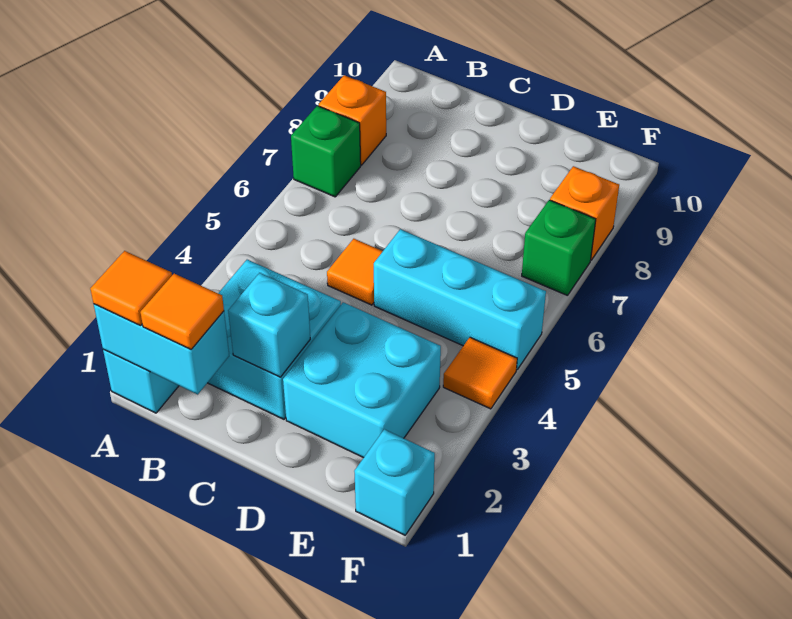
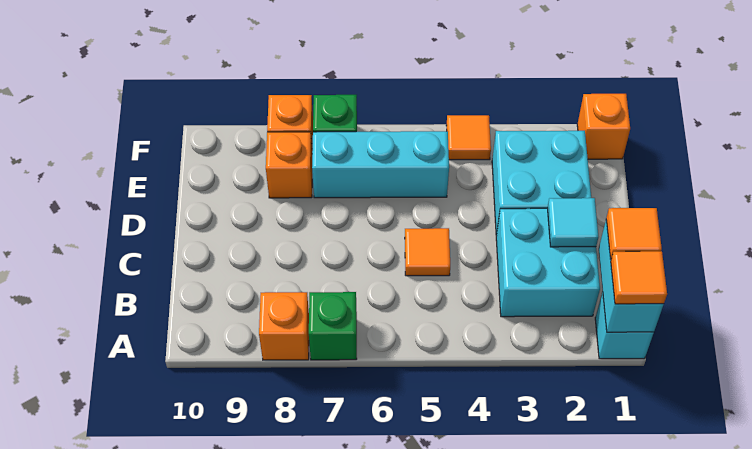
cyan 1x1 brick [228,273,310,377] -> cyan 1x1 tile [548,198,598,247]
cyan 1x3 brick [374,229,546,370] -> cyan 1x3 brick turned to [312,131,449,198]
none -> orange 1x1 brick [266,132,312,198]
cyan 1x1 brick [354,429,435,535] -> orange 1x1 brick [577,94,630,159]

